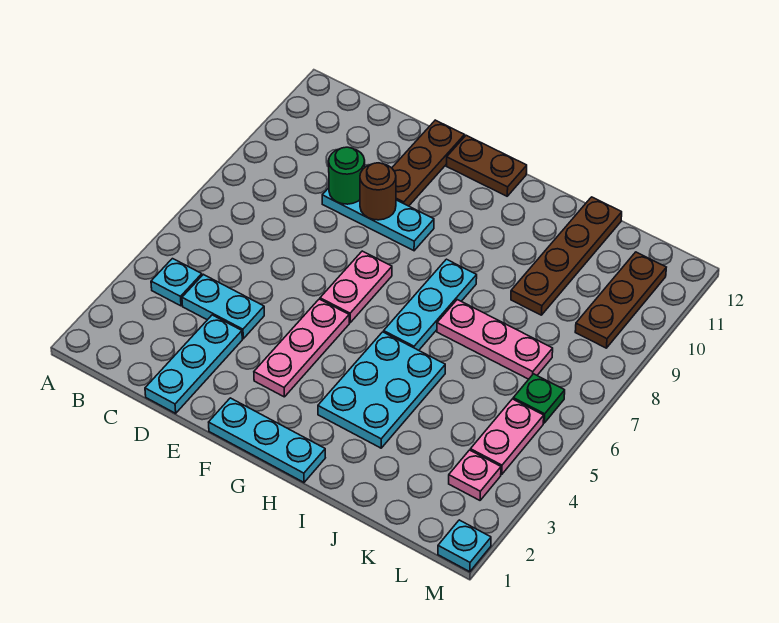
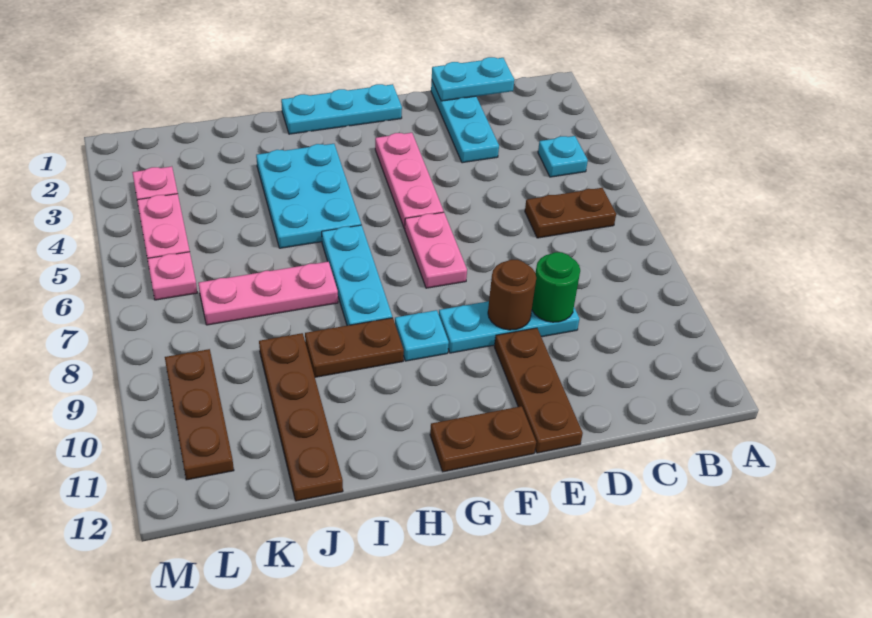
none -> brown 1x2 plate [525,188,616,238]
cyan 1x2 plate [182,274,264,339] -> cyan 1x2 plate moved to [432,57,514,101]
none -> brown 1x2 plate [305,318,404,377]
green 1x1 plate [513,374,565,423] -> pink 1x1 plate [147,252,197,300]
cyan 1x1 plate [438,520,491,572] -> cyan 1x1 plate moved to [395,310,449,361]

